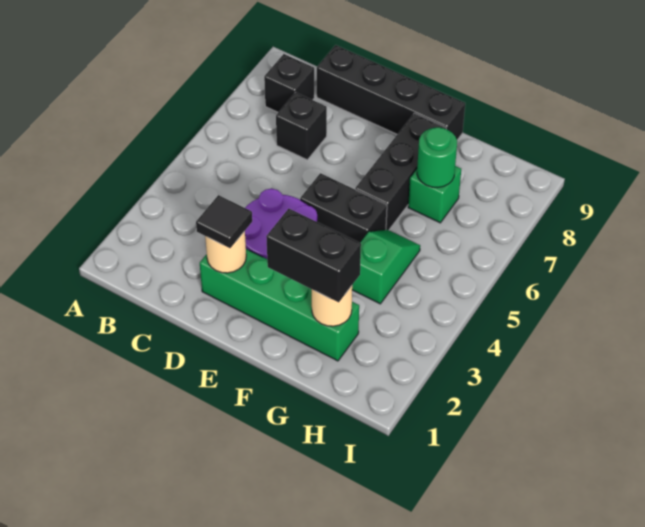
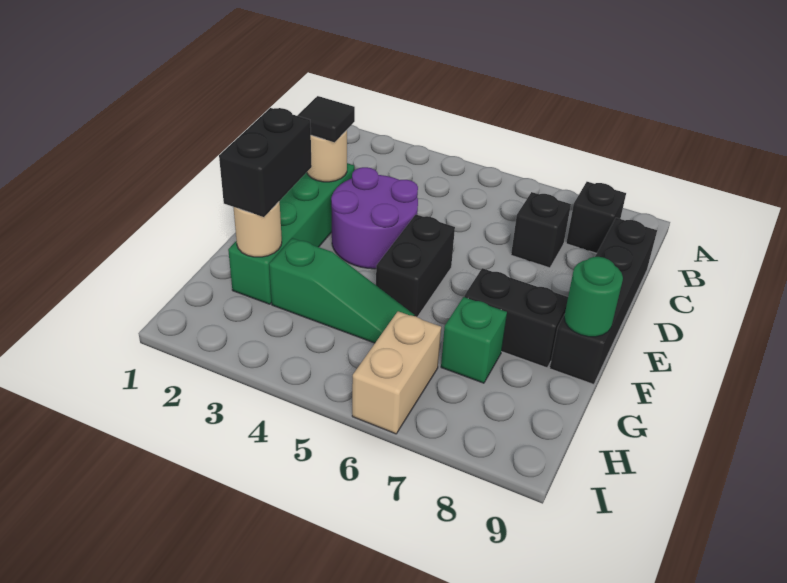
black 1x3 brick [355,113,446,230] -> black 1x2 brick [464,268,568,368]
green 1x2 slope [352,230,420,304] -> green 1x3 slope [269,238,414,343]
green 1x1 round brick [417,127,457,188] -> green 1x1 round brick moved to [564,257,623,337]
none -> tan 1x2 brick [352,311,441,434]

